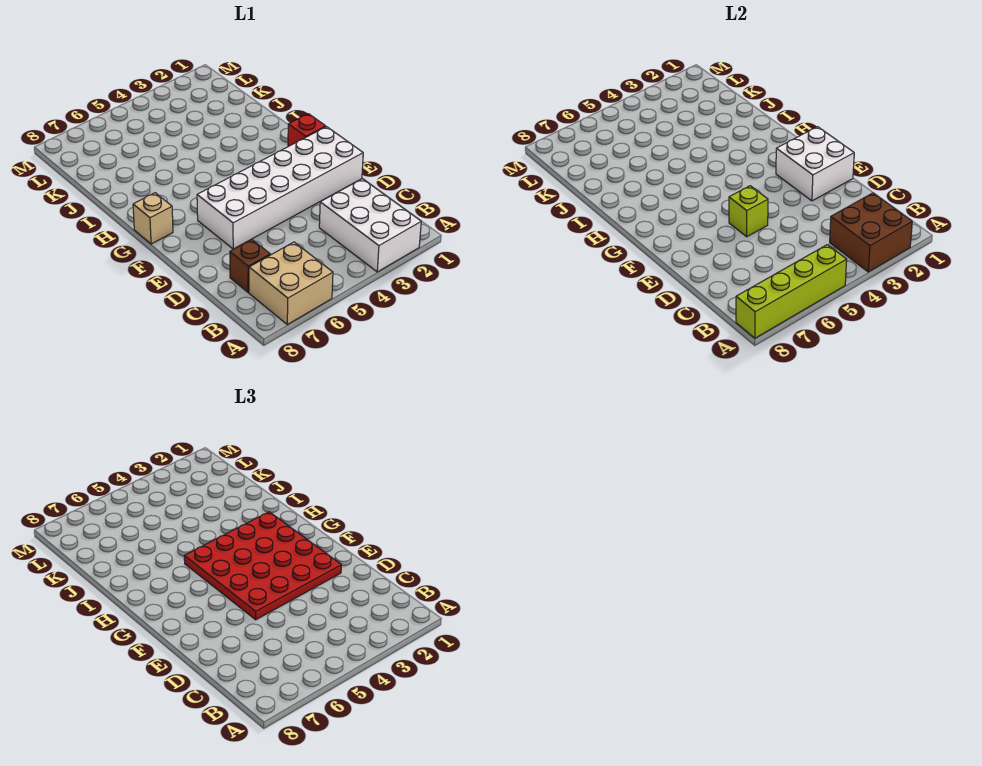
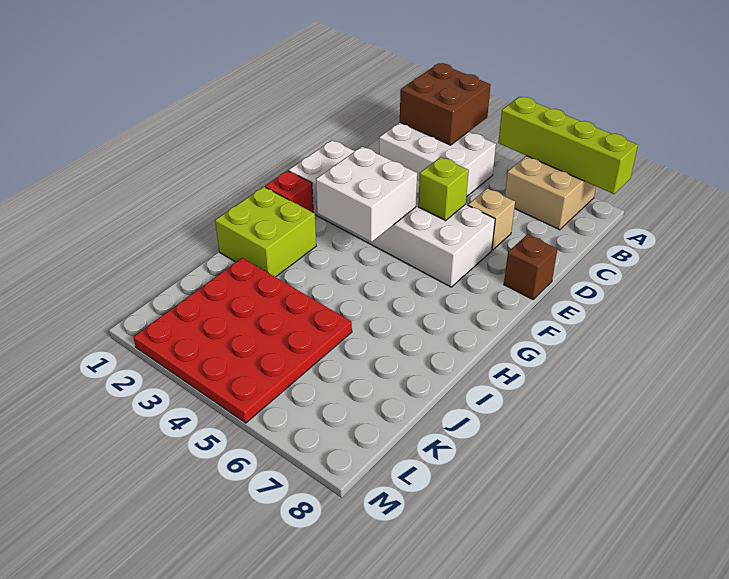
white 2x3 brick [319,179,421,272] -> white 2x3 brick turned to [379,123,496,197]
brown 1x1 brick [230,239,270,292] -> brown 1x1 brick moved to [504,234,557,299]
white 2x2 brick [776,127,854,201] -> white 2x2 brick moved to [316,147,417,242]
red 4x4 plate [184,512,341,620] -> red 4x4 plate moved to [133,258,352,423]
tan 1x1 brick [133,193,173,244] -> tan 1x1 brick moved to [468,188,515,250]
none -> lime 2x2 brick [215,187,316,277]

